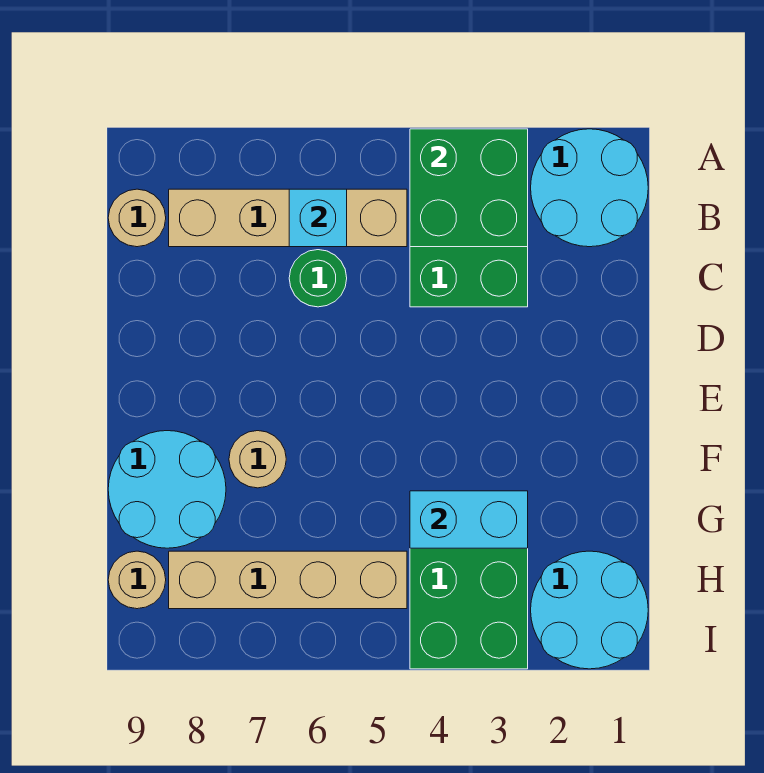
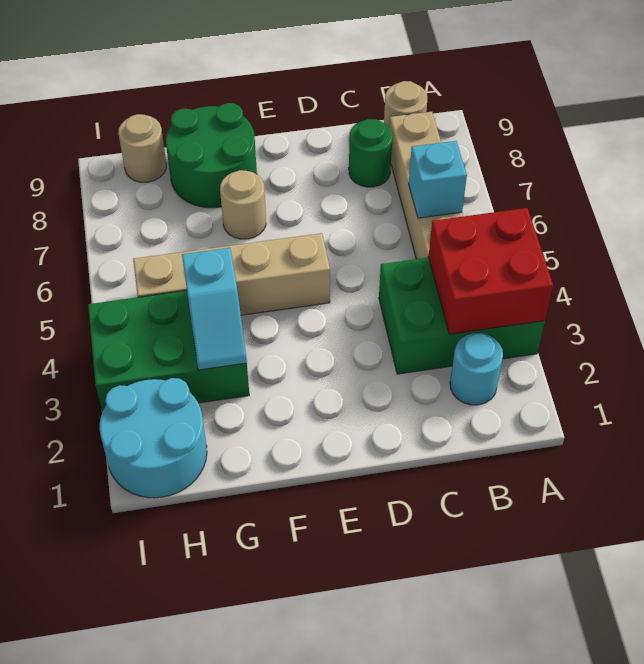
cyan 2x2 round brick [531,129,648,247] -> cyan 1x1 round brick [450,333,503,405]
green 2x2 brick [410,129,528,247] -> red 2x2 brick [428,208,553,334]
green 1x1 round brick [289,250,347,307] -> green 1x1 round brick moved to [349,119,393,187]
cyan 2x2 round brick [108,431,226,548] -> green 2x2 round brick [166,103,257,208]
cyan 1x2 brick [410,491,528,548] -> cyan 1x2 slope [182,248,247,370]
tan 1x4 brick [169,551,407,609] -> tan 1x4 brick turned to [133,233,330,315]

